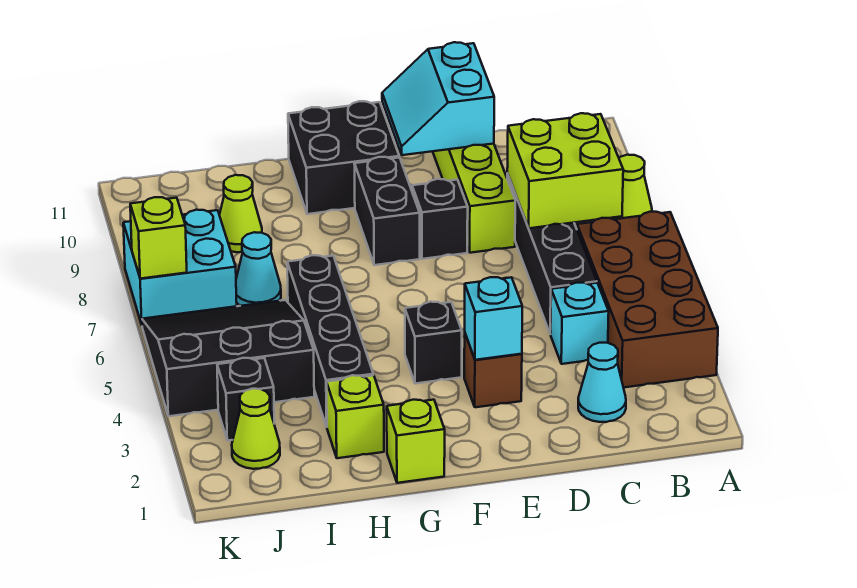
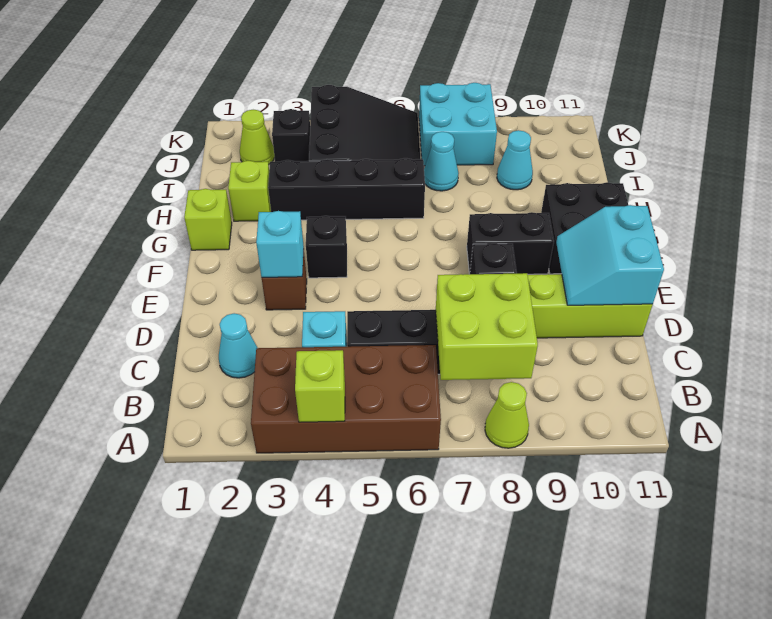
cyan 2x2 slope [382,42,494,155] -> cyan 2x2 slope turned to [556,205,664,305]
lime 1x1 cone [219,175,262,252] -> cyan 1x1 cone [497,130,533,190]
lime 1x1 brick [130,197,187,279] -> lime 1x1 brick moved to [295,350,345,422]

